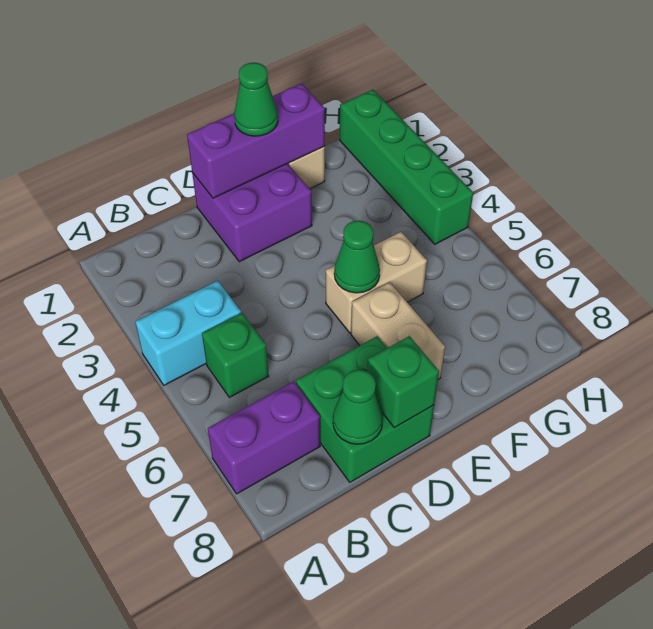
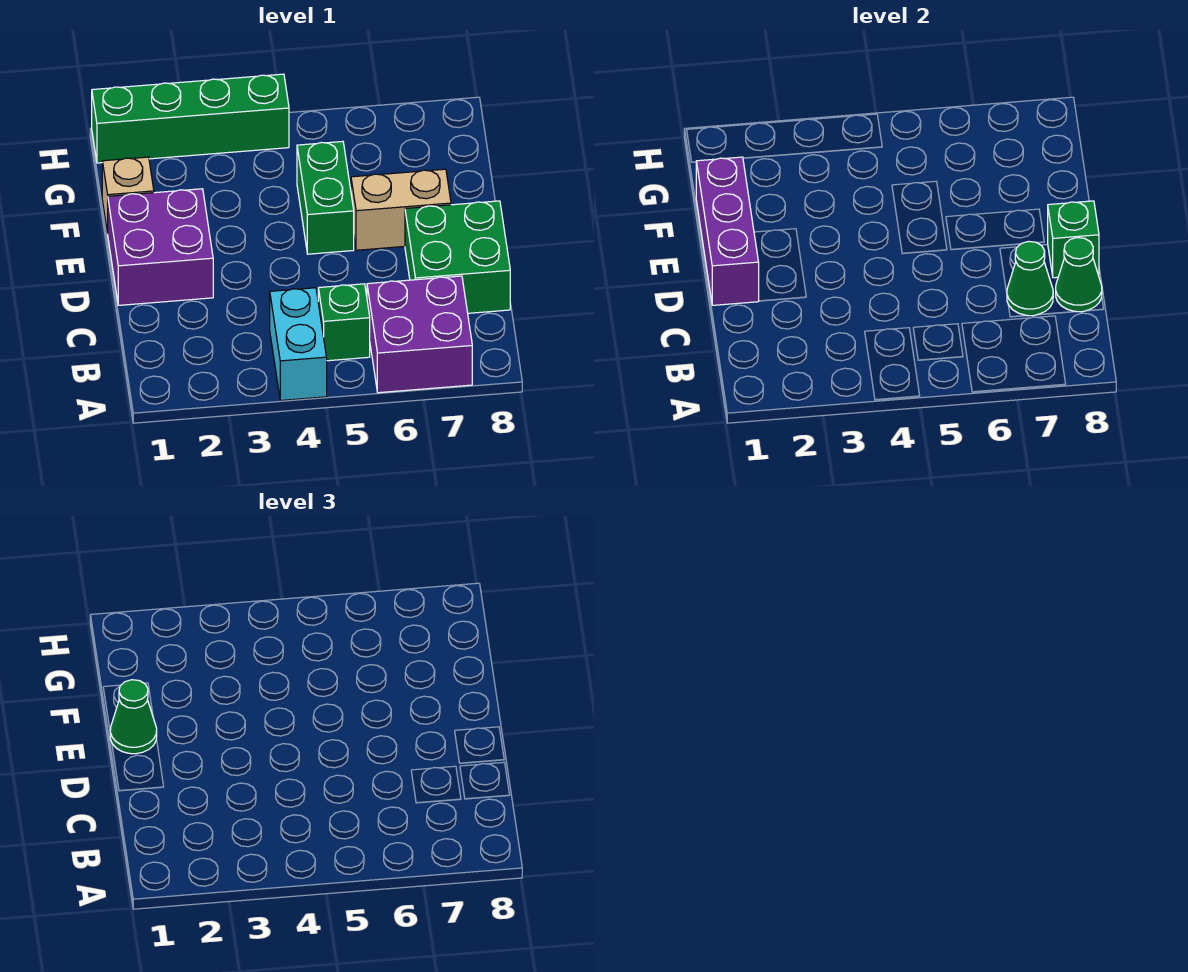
purple 1x2 brick [208,381,320,494] -> purple 2x2 brick [367,276,472,393]
tan 1x2 brick [326,232,427,333] -> green 1x2 brick [297,141,354,254]
green 1x1 cone [334,221,380,293] -> green 1x1 cone moved to [1007,241,1053,316]

